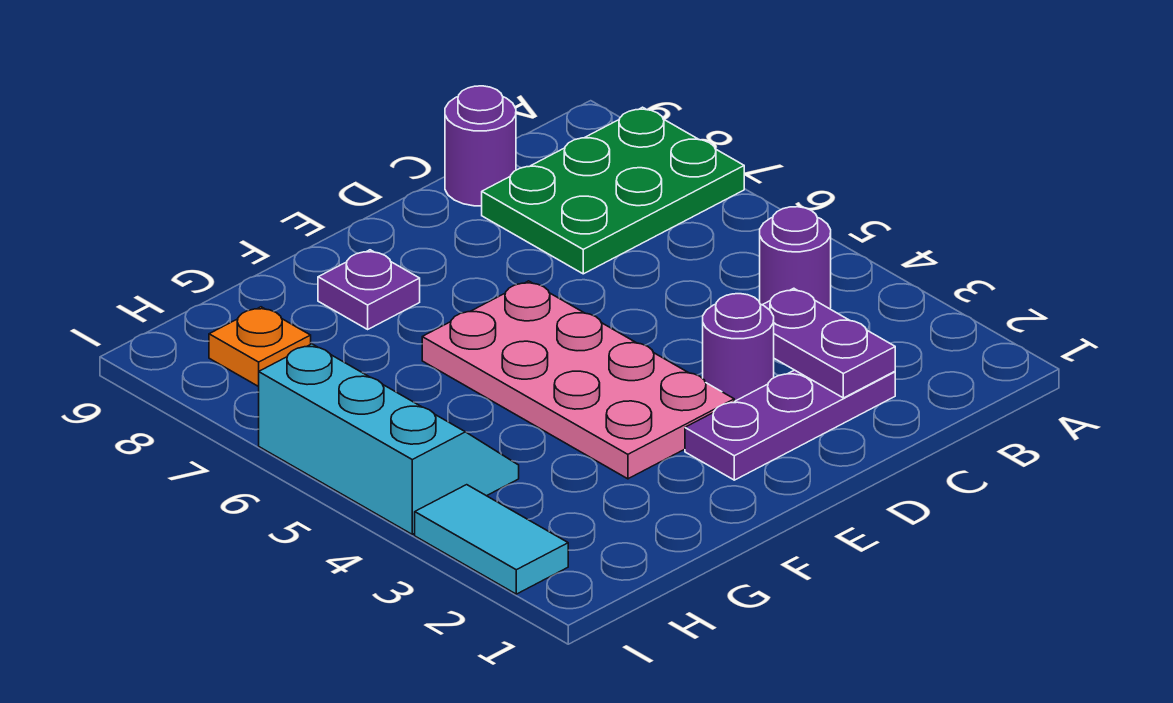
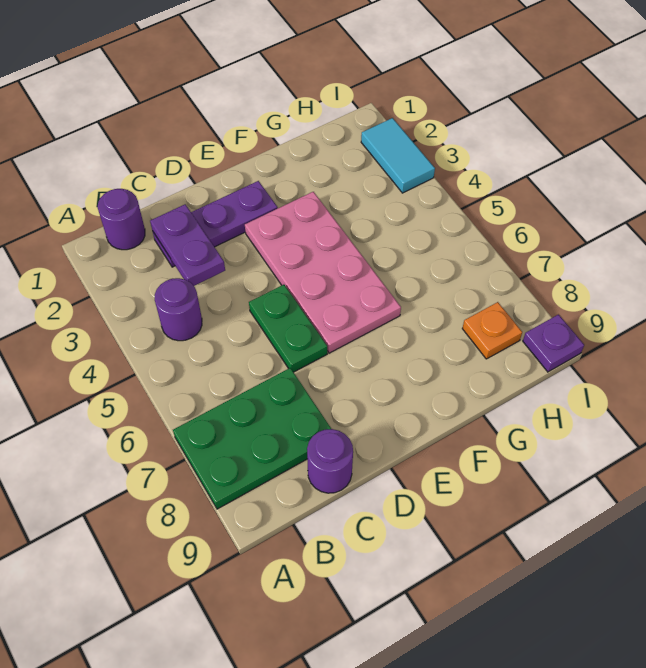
purple 1x1 round brick [703,294,774,401] -> purple 1x1 round brick moved to [98,189,145,250]
none -> green 1x2 plate [249,285,327,372]
purple 1x1 plate [318,250,420,329] -> purple 1x1 plate moved to [523,315,584,372]
cyan 2x3 slope [259,344,519,534] -> none

